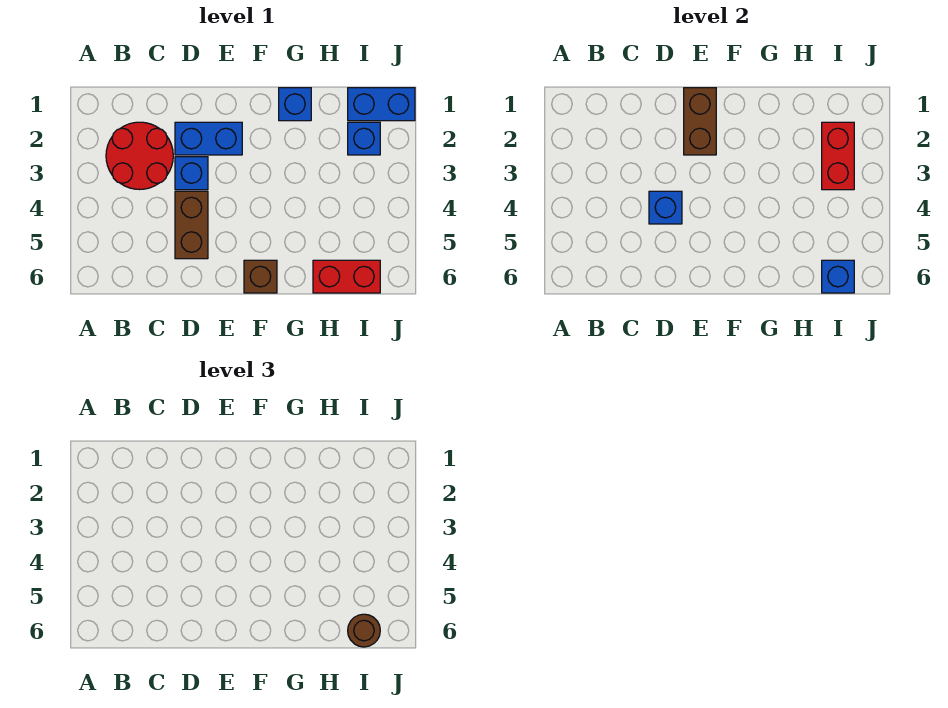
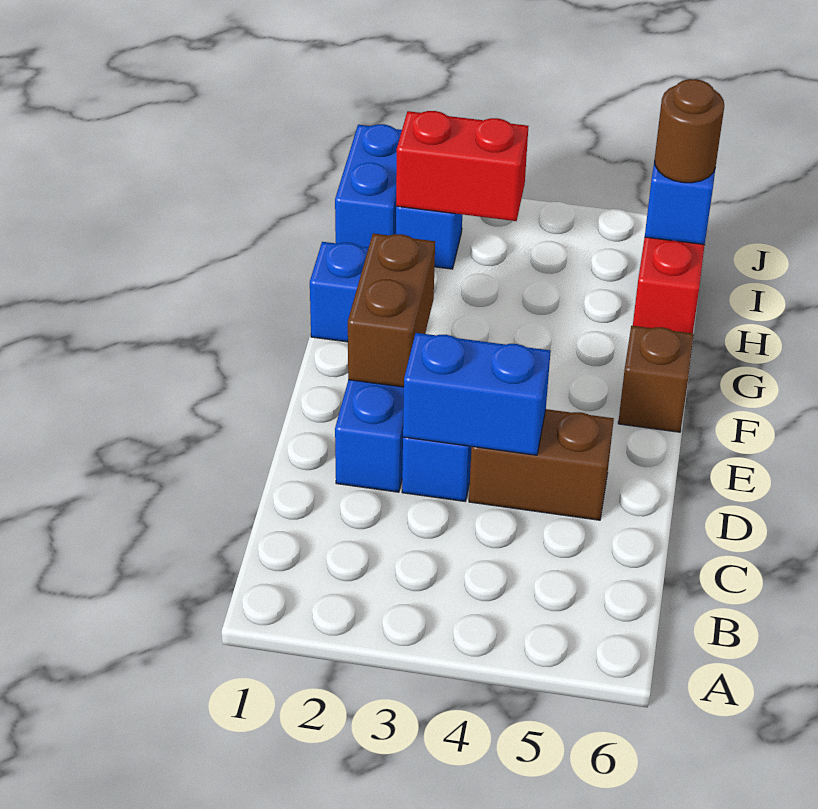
red 2x2 round brick [106,122,173,190] -> none
blue 1x1 brick [649,191,682,224] -> blue 1x2 brick [403,333,551,455]
brown 1x2 brick [684,88,716,155] -> brown 1x2 brick turned to [348,233,435,387]

